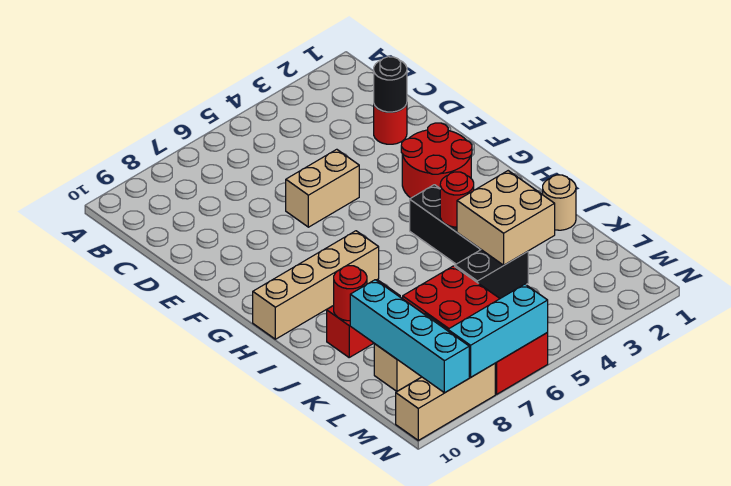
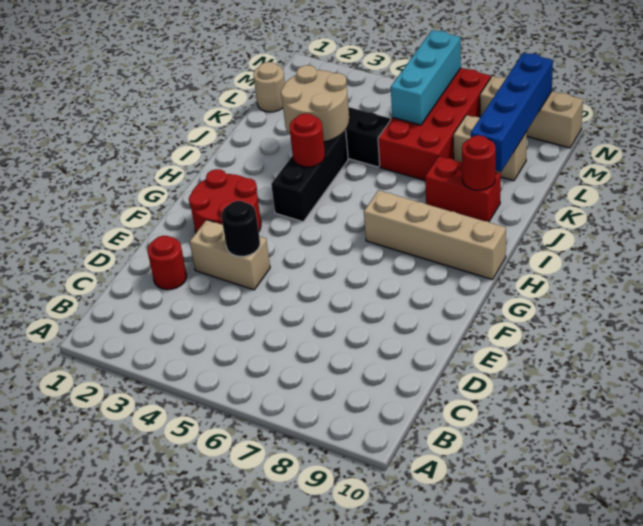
black 1x1 round brick [374,57,407,112] -> black 1x1 round brick moved to [221,201,260,256]
tan 1x2 brick [286,149,359,227] -> tan 1x2 brick moved to [190,220,270,290]
tan 1x1 round brick [543,175,576,230] -> tan 1x1 round brick moved to [254,62,285,112]
tan 2x2 brick [457,171,555,265] -> tan 2x2 round brick [281,65,349,142]
cyan 1x4 brick [350,280,469,393] -> blue 1x4 brick [471,52,553,172]
cyan 1x3 brick [448,284,548,377] -> cyan 1x3 brick turned to [391,30,461,125]

